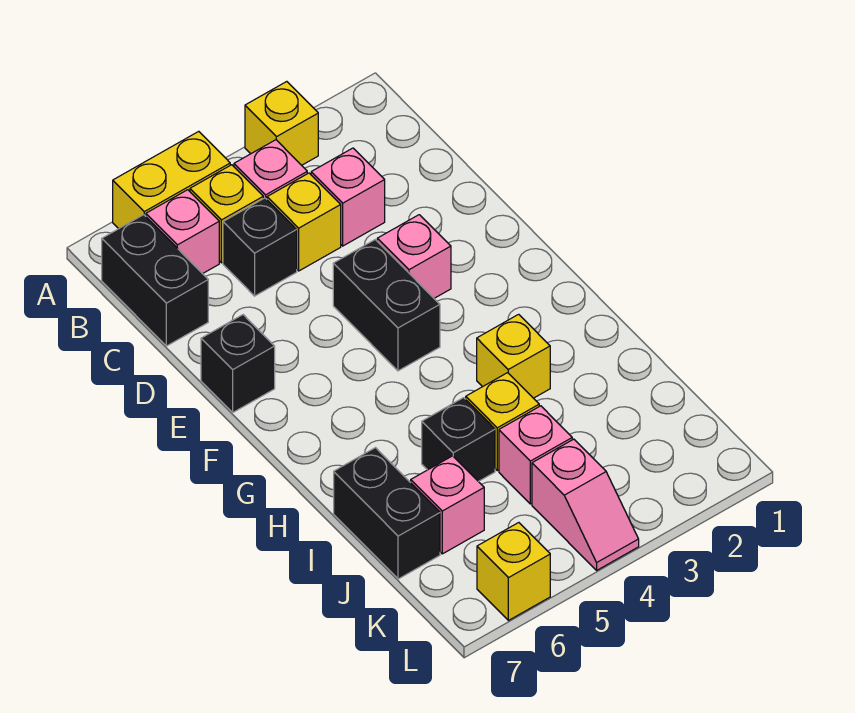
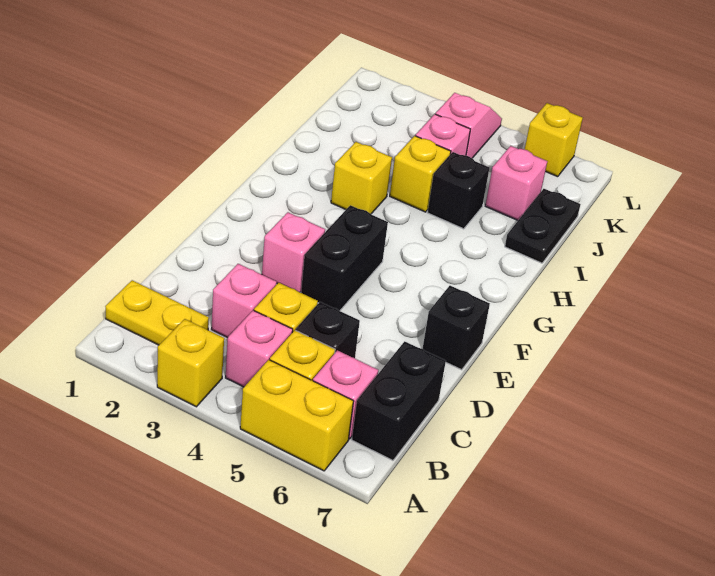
none -> yellow 1x2 plate [105,280,209,345]
black 1x2 brick [334,448,440,579] -> black 1x2 plate [505,189,580,263]

